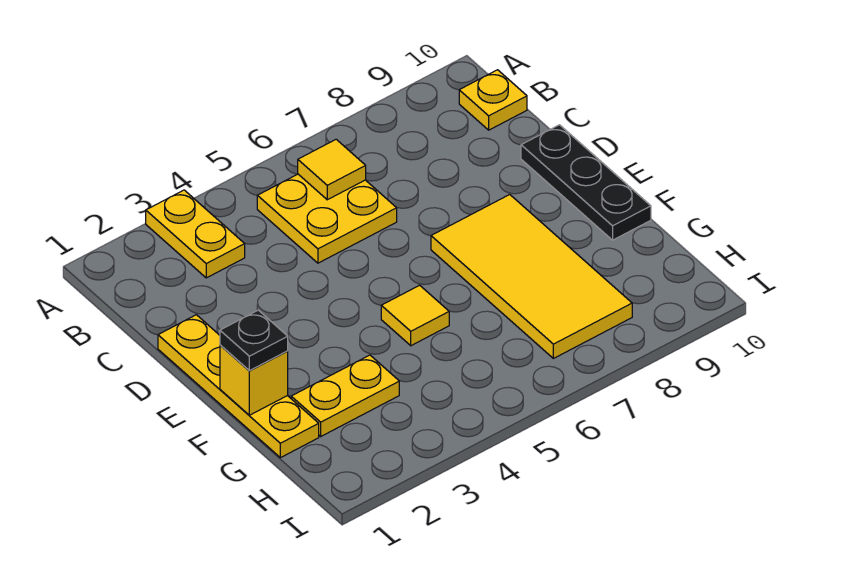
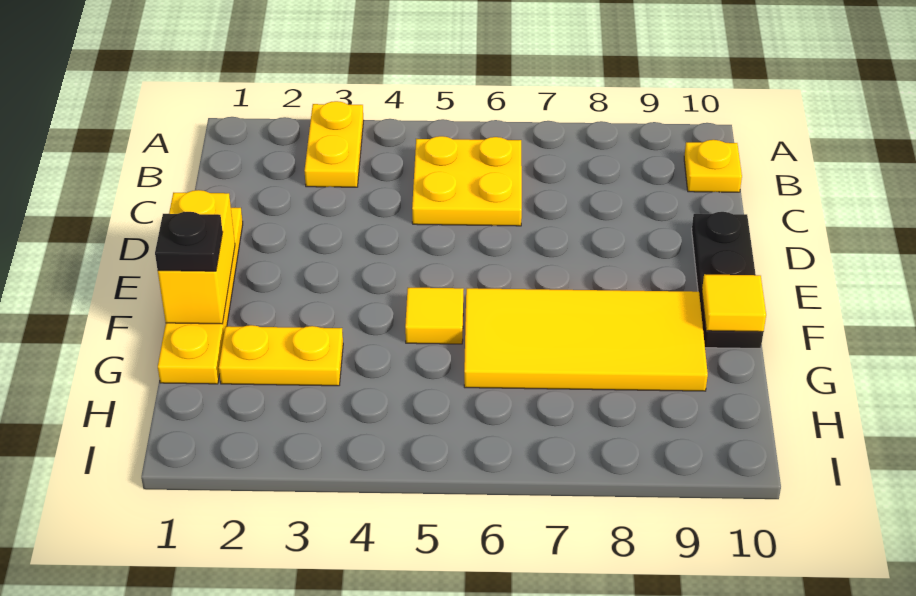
yellow 1x1 tile [298,139,366,200] -> yellow 1x1 tile moved to [702,274,766,332]
yellow 2x4 tile [431,195,632,358] -> yellow 2x4 tile turned to [464,288,708,391]
yellow 1x1 brick [220,345,288,415] -> yellow 1x2 brick [158,190,235,324]

